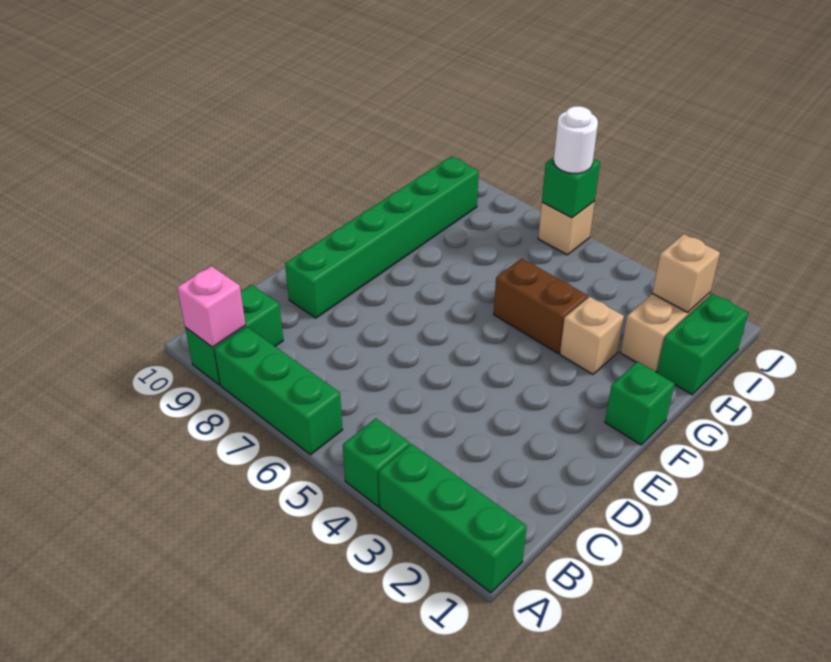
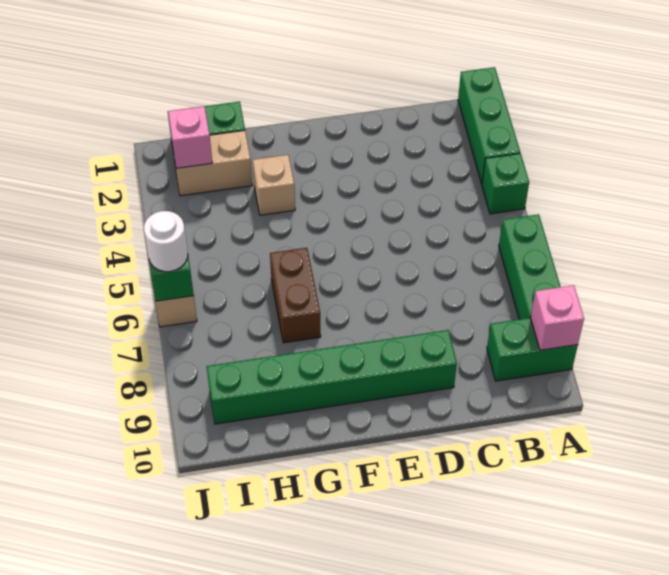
green 1x1 brick [605,362,675,445] -> none
brown 1x2 brick [494,258,588,353] -> brown 1x2 brick moved to [270,248,321,343]
tan 1x1 brick [652,234,720,312] -> pink 1x1 brick [168,106,212,168]

